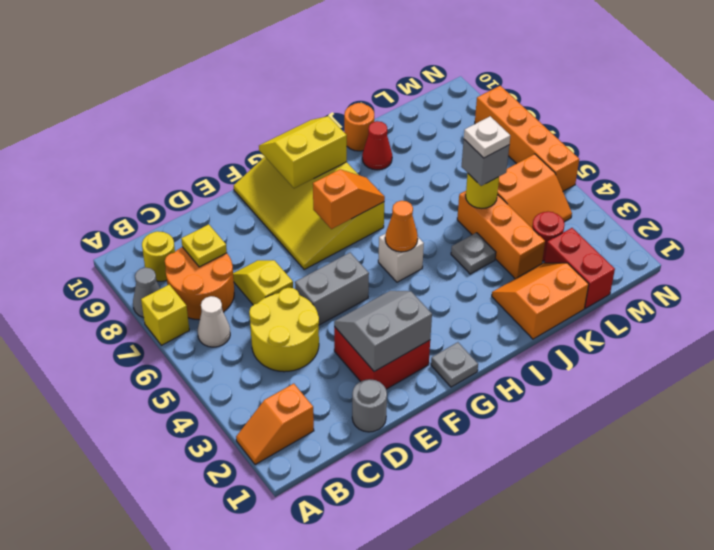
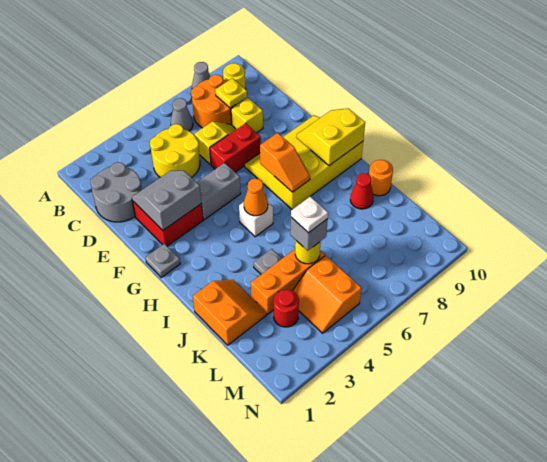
orange 1x2 slope [236,384,314,465] -> none
yellow 1x1 brick [141,285,189,345] -> yellow 1x1 brick moved to [231,98,263,133]
white 1x1 cone [198,296,230,347] -> grey 1x1 cone [171,98,193,131]
grey 1x1 round brick [352,379,387,432] -> grey 2x2 round brick [90,162,142,222]
grey 2x2 slope [334,291,432,372] -> grey 2x2 slope turned to [132,171,201,230]
grey 1x2 brick [295,253,369,325] -> grey 1x2 brick turned to [197,163,241,220]
yellow 2x2 slope [259,116,347,188] -> yellow 2x2 slope turned to [296,108,365,166]
red 1x2 brick [544,228,615,308] -> red 1x2 brick moved to [210,123,261,172]
orange 1x4 brick [475,86,579,191] -> none

